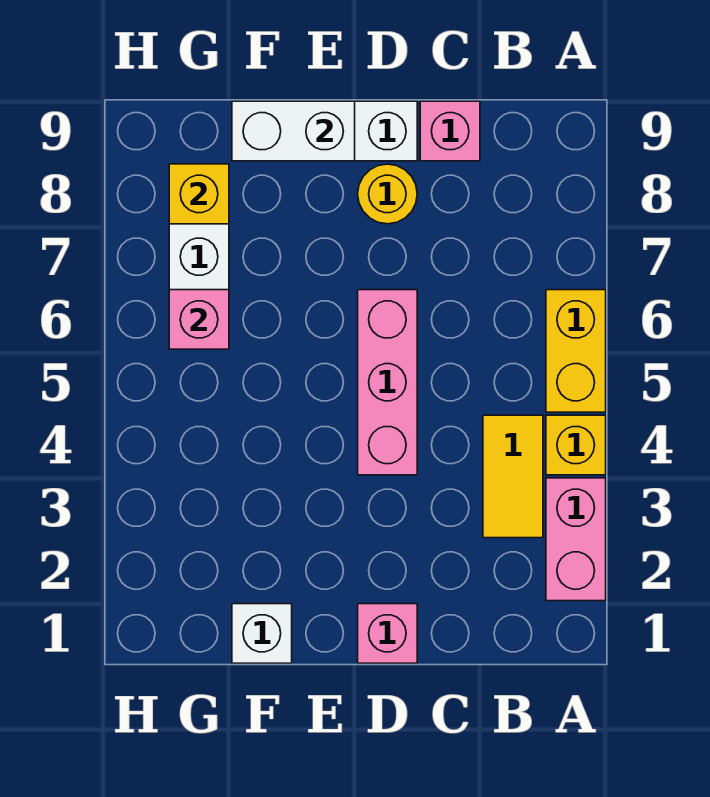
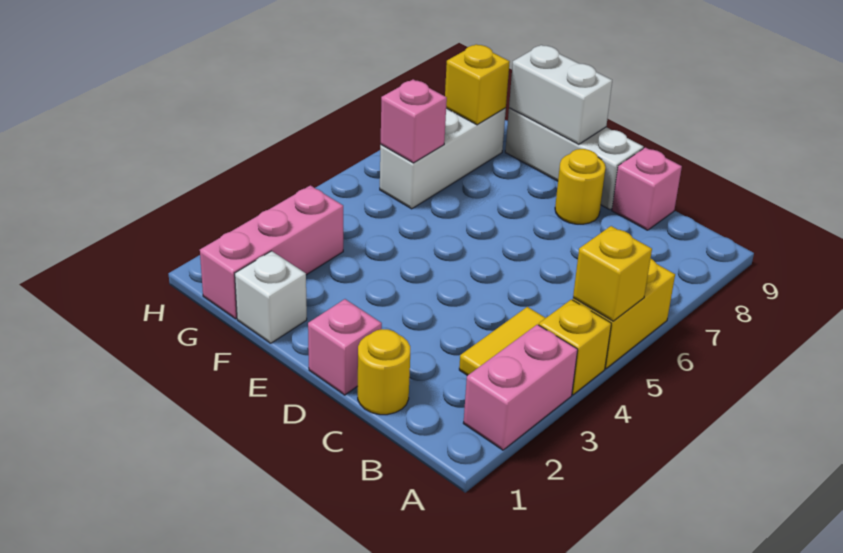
none -> yellow 1x1 brick [573,226,652,321]
none -> yellow 1x1 round brick [358,329,410,415]
pink 1x3 brick [358,290,417,475] -> pink 1x3 brick moved to [200,185,343,319]

